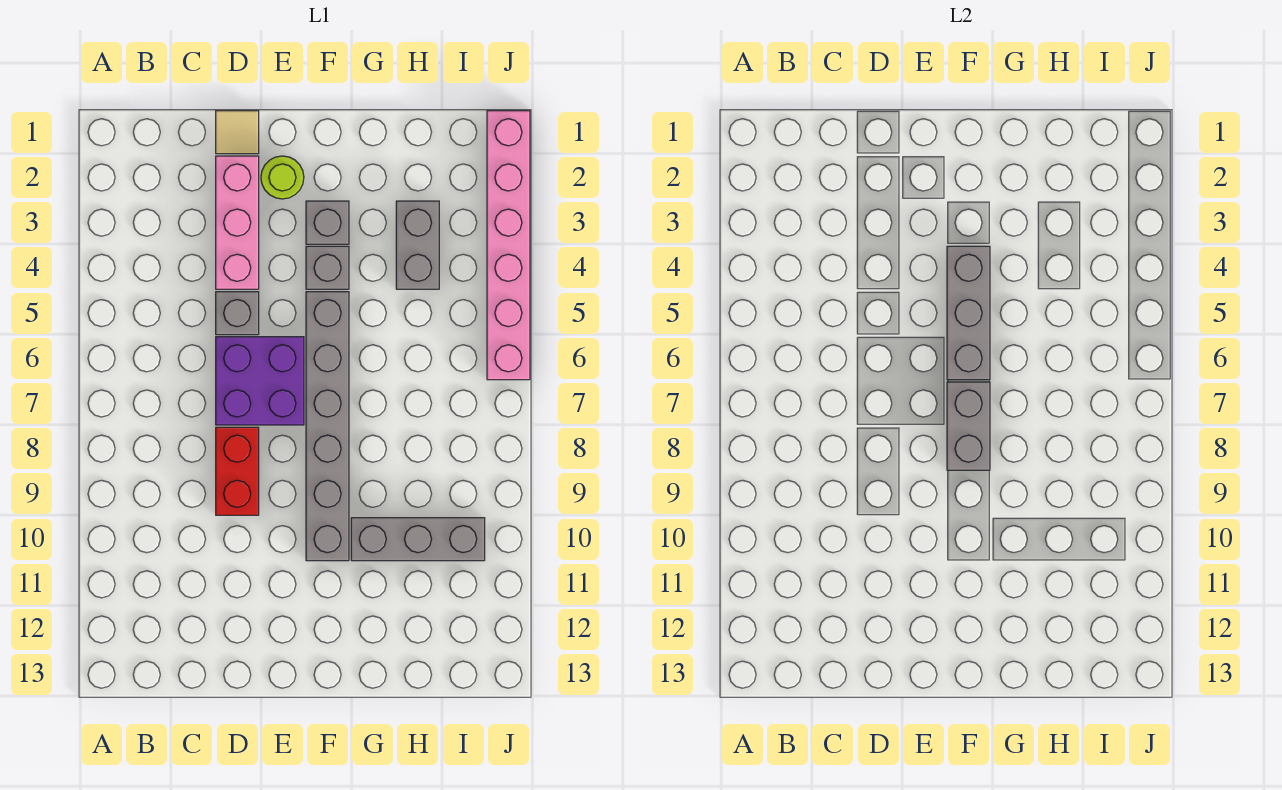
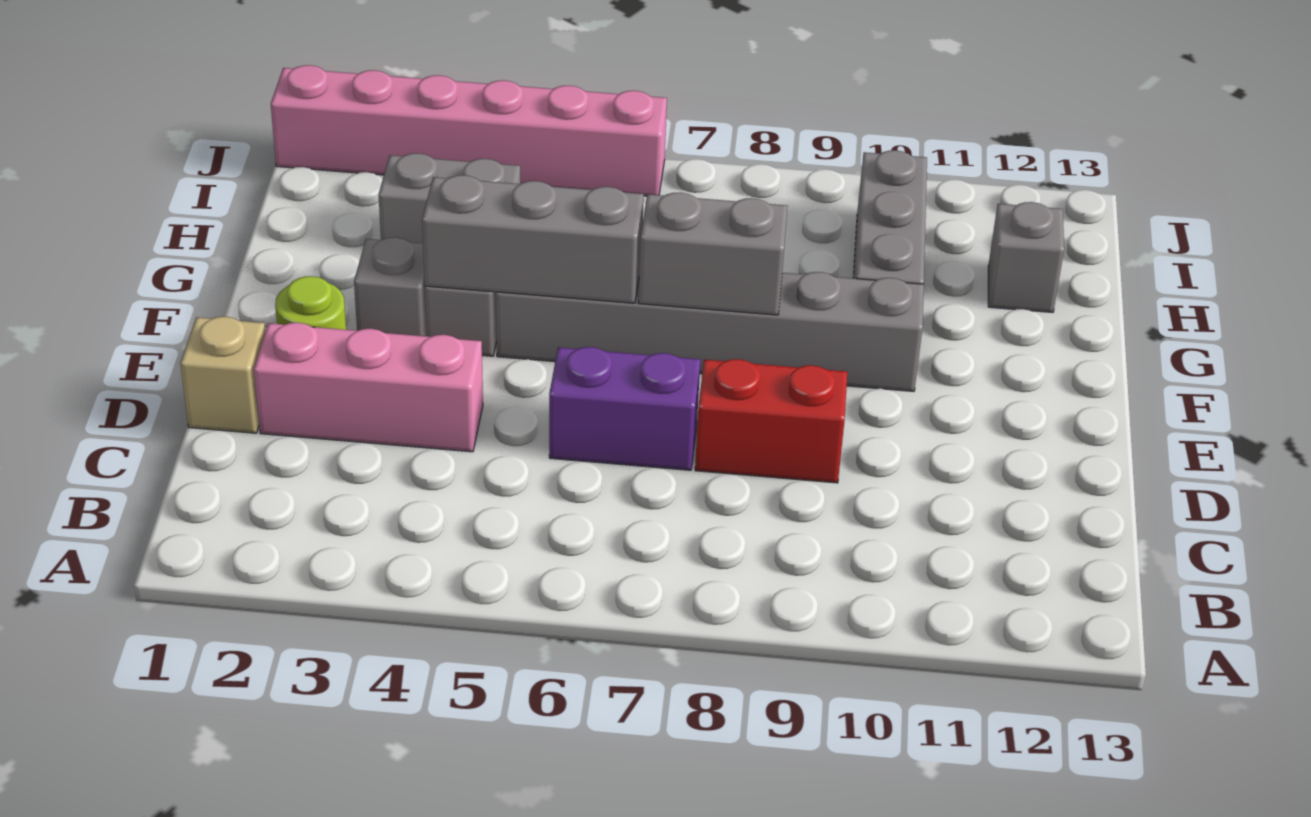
tan 1x1 tile [216,111,259,154] -> tan 1x1 brick [180,317,265,433]
grey 1x1 brick [216,292,259,335] -> grey 1x1 brick moved to [988,202,1064,312]
purple 2x2 brick [216,337,304,425] -> purple 1x2 brick [549,347,700,470]

